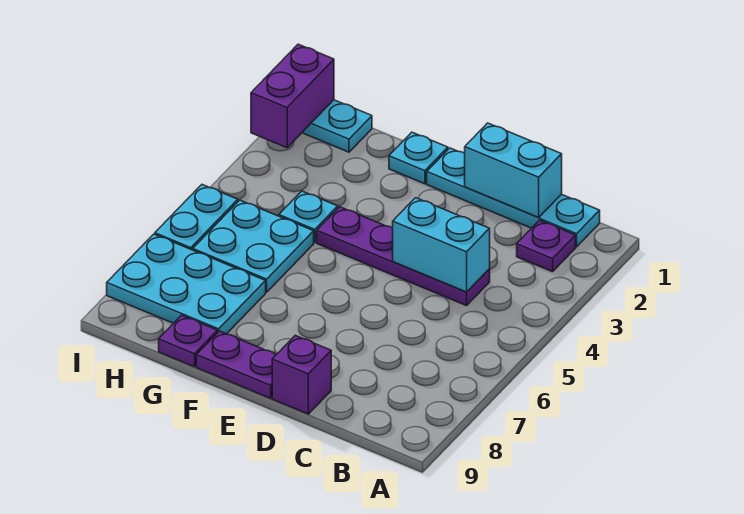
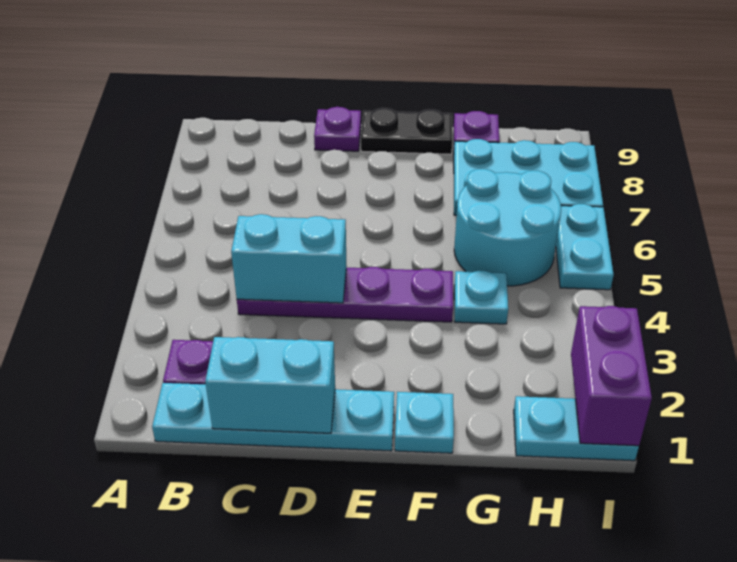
purple 1x1 brick [272,335,331,414] -> purple 1x1 plate [314,107,361,151]
purple 1x2 plate [196,331,276,398] -> black 1x2 plate [361,108,452,154]
cyan 2x2 plate [193,200,314,292] -> cyan 2x2 round brick [454,169,561,286]

